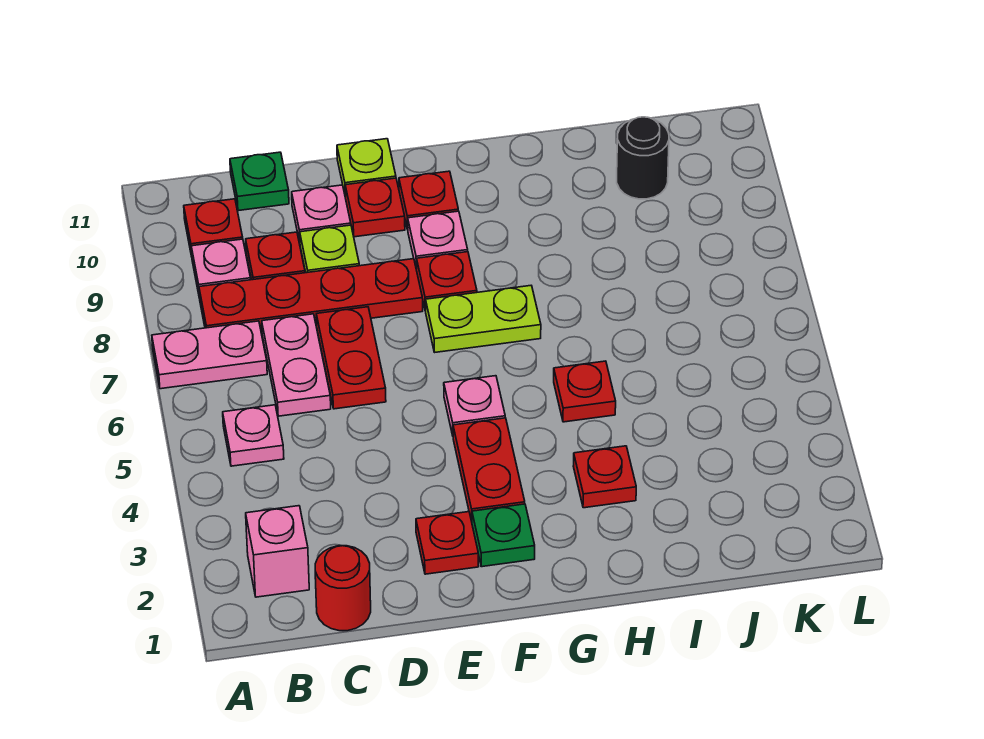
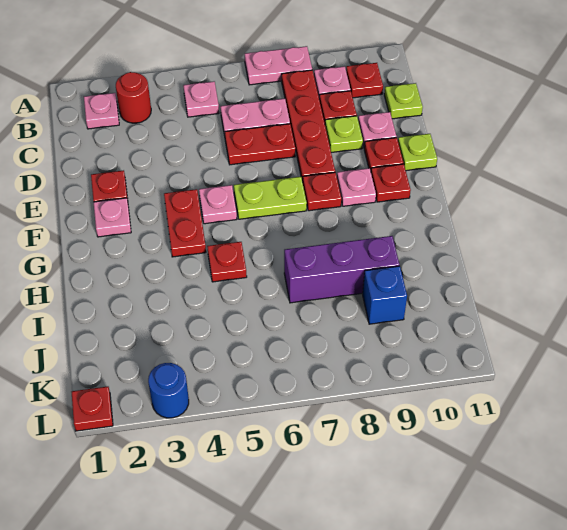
pink 1x2 plate [152,321,267,389] -> pink 1x2 plate turned to [245,46,312,85]
pink 1x1 brick [246,506,309,597] -> pink 1x1 plate [84,93,119,129]
red 1x1 round brick [315,546,371,631] -> red 1x1 round brick moved to [116,72,151,123]
green 1x1 plate [230,152,289,211] -> lime 1x1 plate [384,83,423,119]
green 1x1 plate [472,504,535,567] -> pink 1x1 plate [93,198,131,237]
red 1x2 plate [453,418,525,521] -> red 1x2 plate turned to [164,189,206,257]
lime 1x2 plate [426,286,541,352] -> lime 1x2 plate turned to [234,177,307,219]
red 1x1 plate [573,446,636,508] -> red 1x1 plate moved to [72,387,113,431]
none -> purple 1x3 brick [284,236,399,303]
none -> blue 1x1 brick [363,266,407,324]
black 1x1 round brick [617,117,669,199] -> none
none -> blue 1x1 round brick [148,363,189,418]

